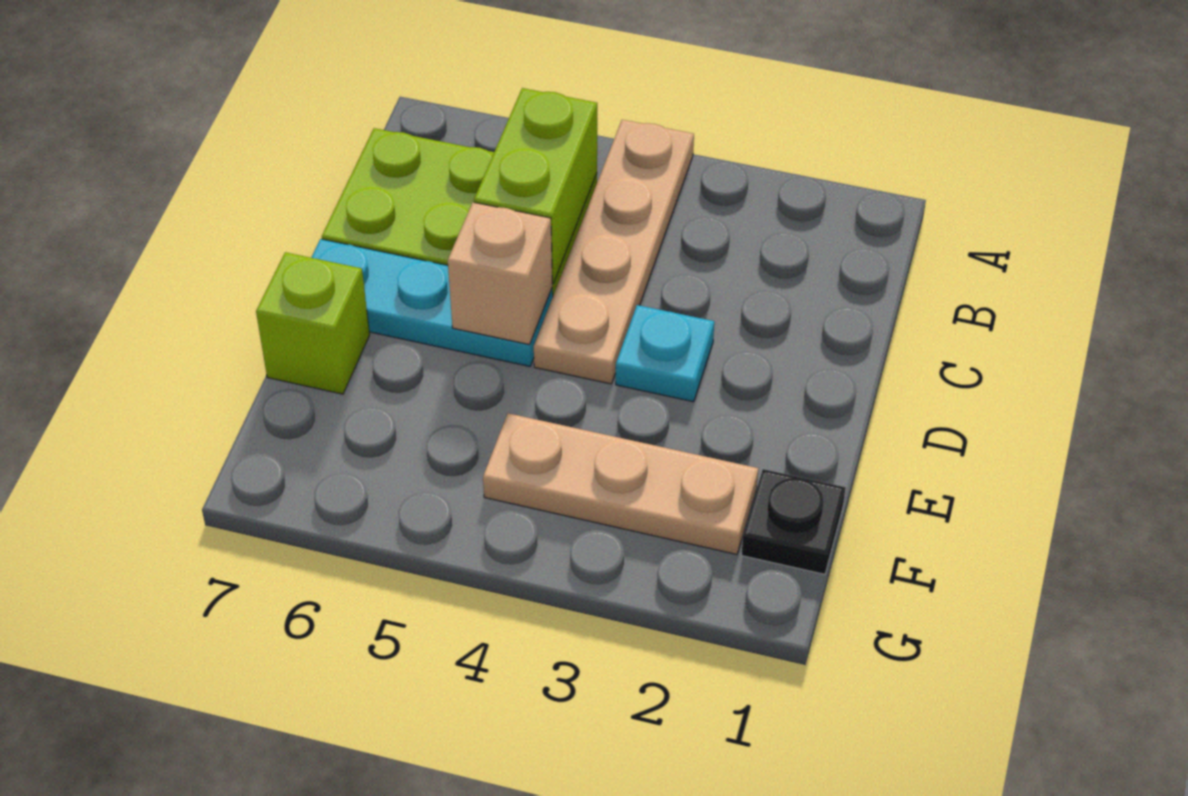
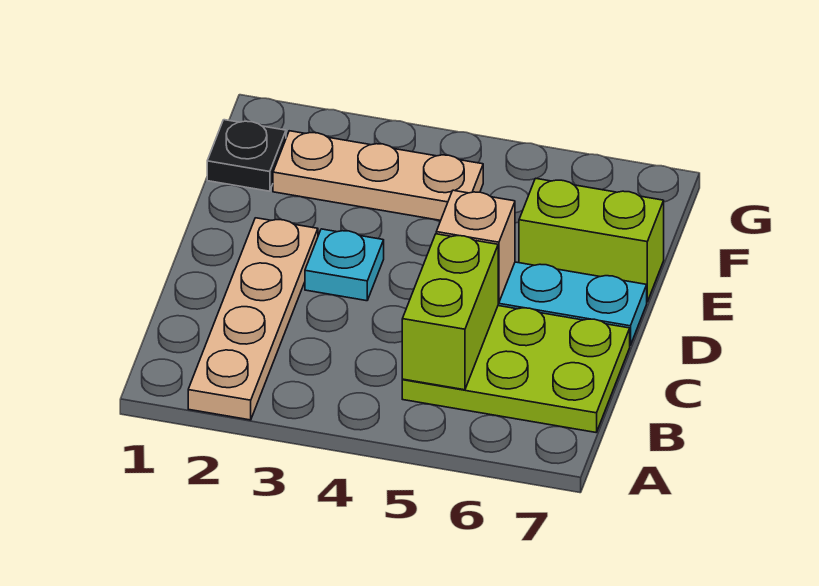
tan 1x4 plate [534,120,694,384] -> tan 1x4 plate moved to [188,218,318,420]
lime 1x1 brick [256,252,370,394] -> lime 1x2 brick [519,178,664,302]

